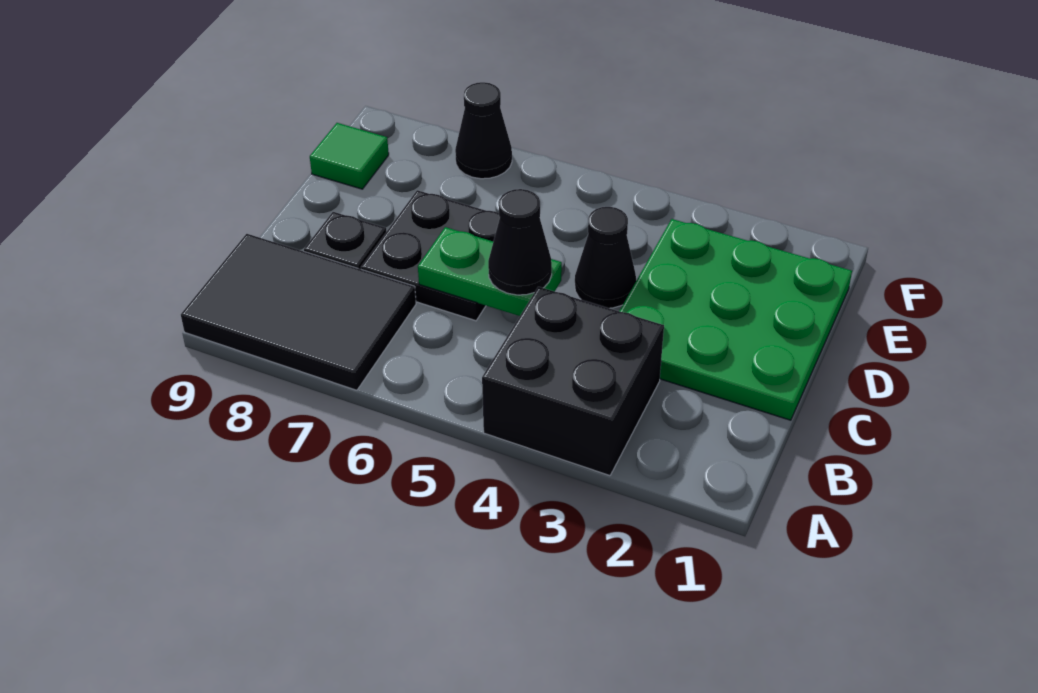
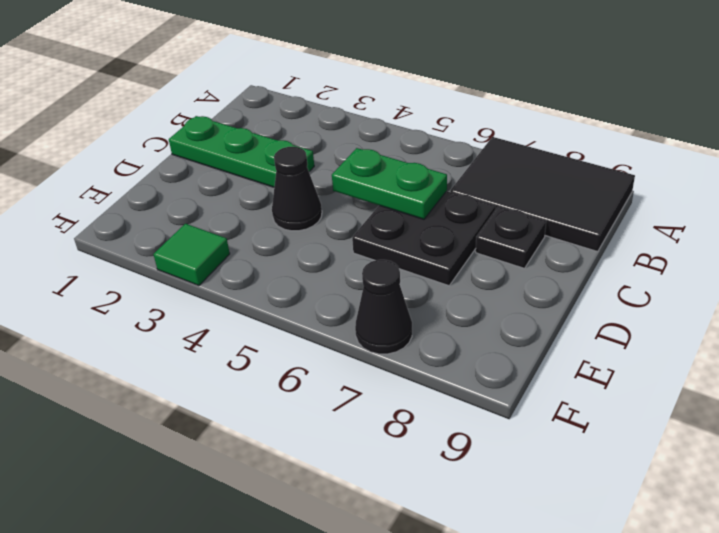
black 2x2 brick [482,287,664,476] -> none
green 3x3 plate [620,219,852,420] -> green 1x3 plate [169,116,314,187]
black 1x1 cone [488,189,552,295] -> none
green 1x1 tile [310,123,389,189] -> green 1x1 tile moved to [153,224,230,286]

